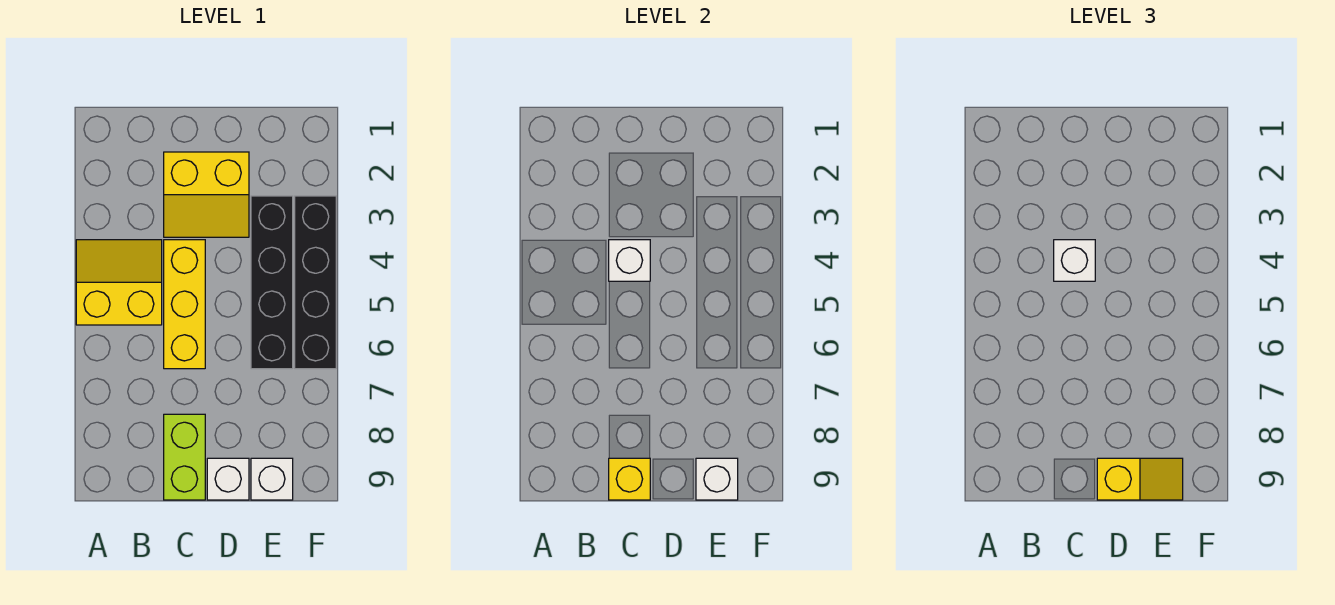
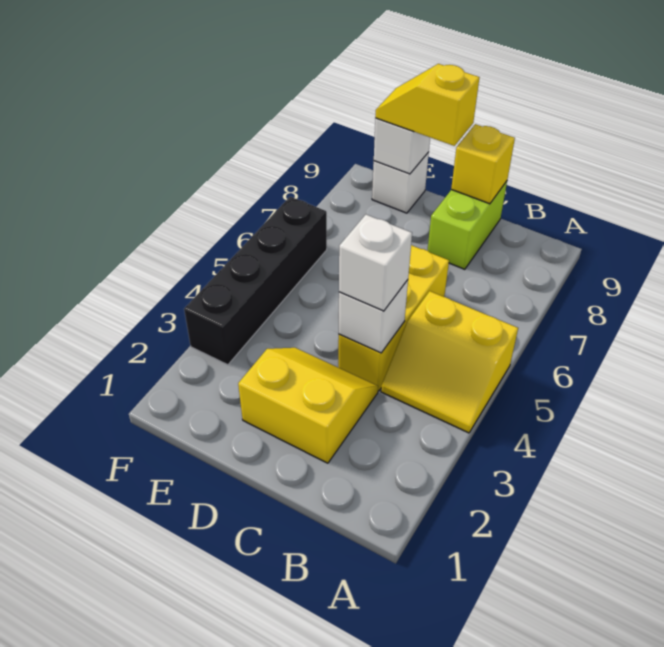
white 1x1 brick [207,458,249,500] -> none
black 1x4 brick [251,196,293,369] -> none

